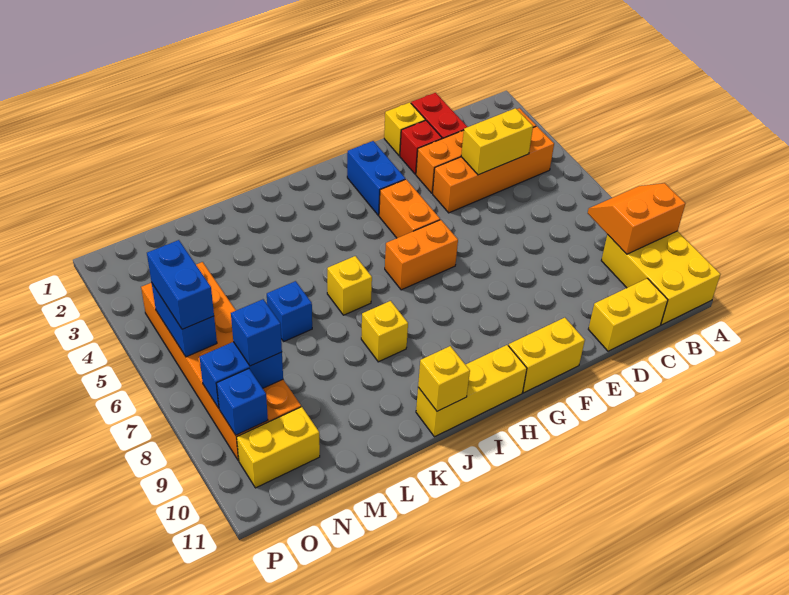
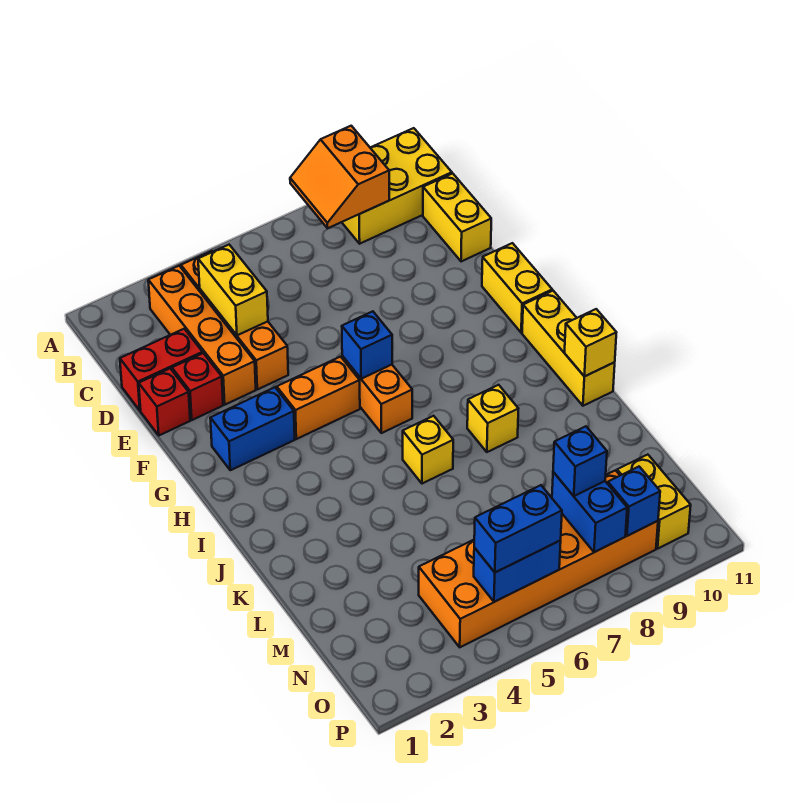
yellow 1x1 brick [384,102,425,156] -> red 1x1 brick [139,369,190,435]
blue 1x1 brick [267,281,312,341] -> blue 1x1 brick moved to [342,311,392,379]

